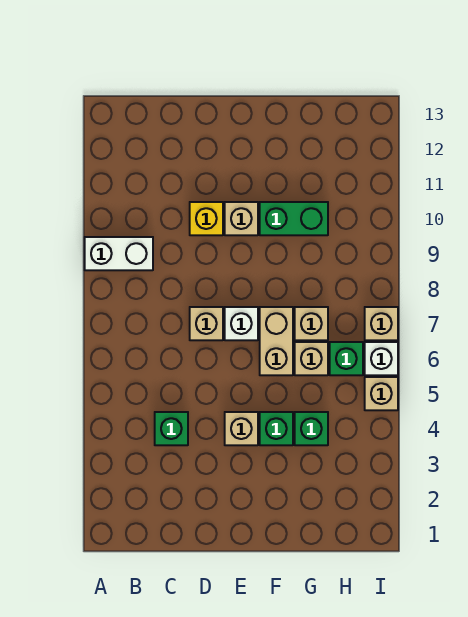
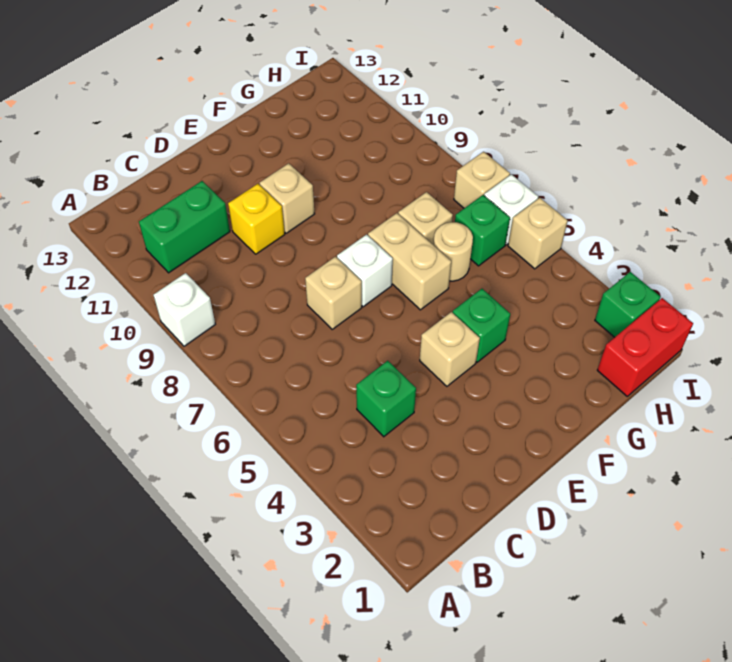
white 1x2 brick [85,237,153,270] -> white 1x1 brick [154,273,215,346]
green 1x2 brick [260,202,328,235] -> green 1x2 brick moved to [139,181,230,273]
green 1x1 brick [295,412,328,445] -> green 1x1 brick moved to [595,272,660,337]
tan 1x1 brick [295,342,328,375] -> tan 1x1 round brick [433,222,473,281]
none -> red 1x2 brick [597,298,693,396]

